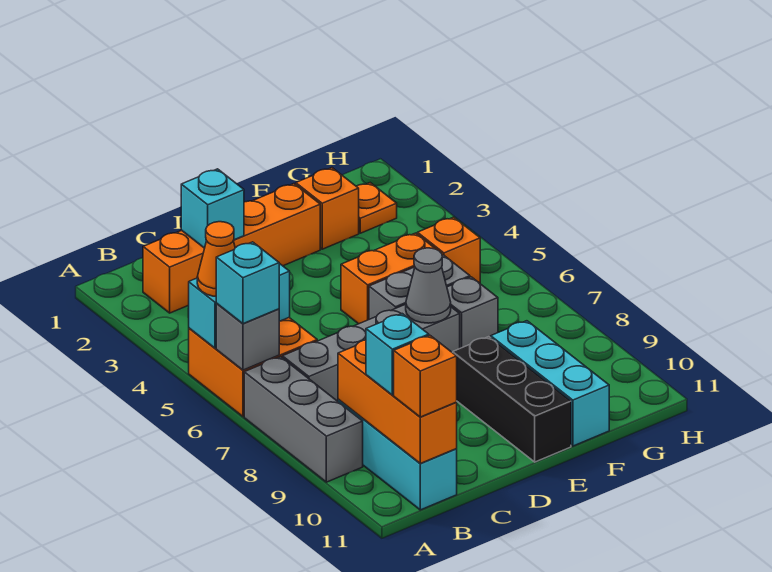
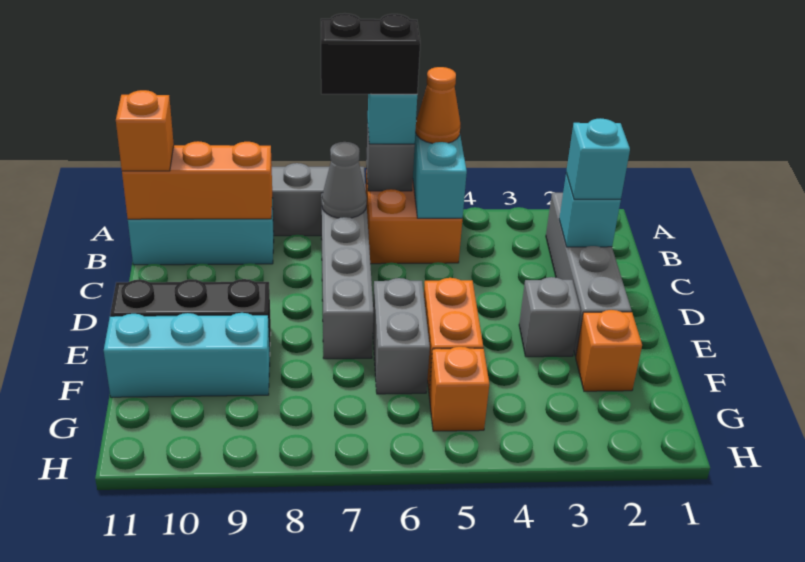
none -> black 1x2 brick [321,13,420,94]
orange 1x4 brick [143,184,320,313] -> grey 1x4 brick [546,193,631,356]
cyan 1x1 brick [366,314,429,395] -> cyan 1x1 brick moved to [566,118,630,200]
grey 1x1 cone [406,248,451,323] -> grey 1x1 cone moved to [322,142,367,218]
grey 1x1 brick [447,277,498,348] -> grey 1x1 brick moved to [519,277,580,357]
orange 1x1 plate [356,183,397,233] -> none

